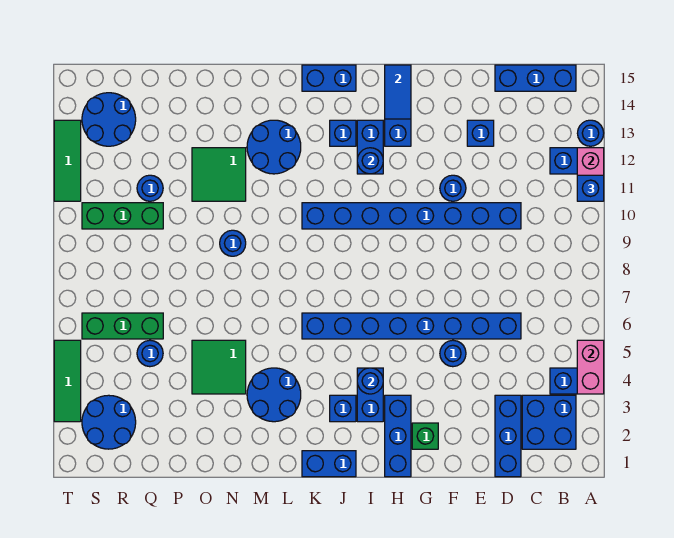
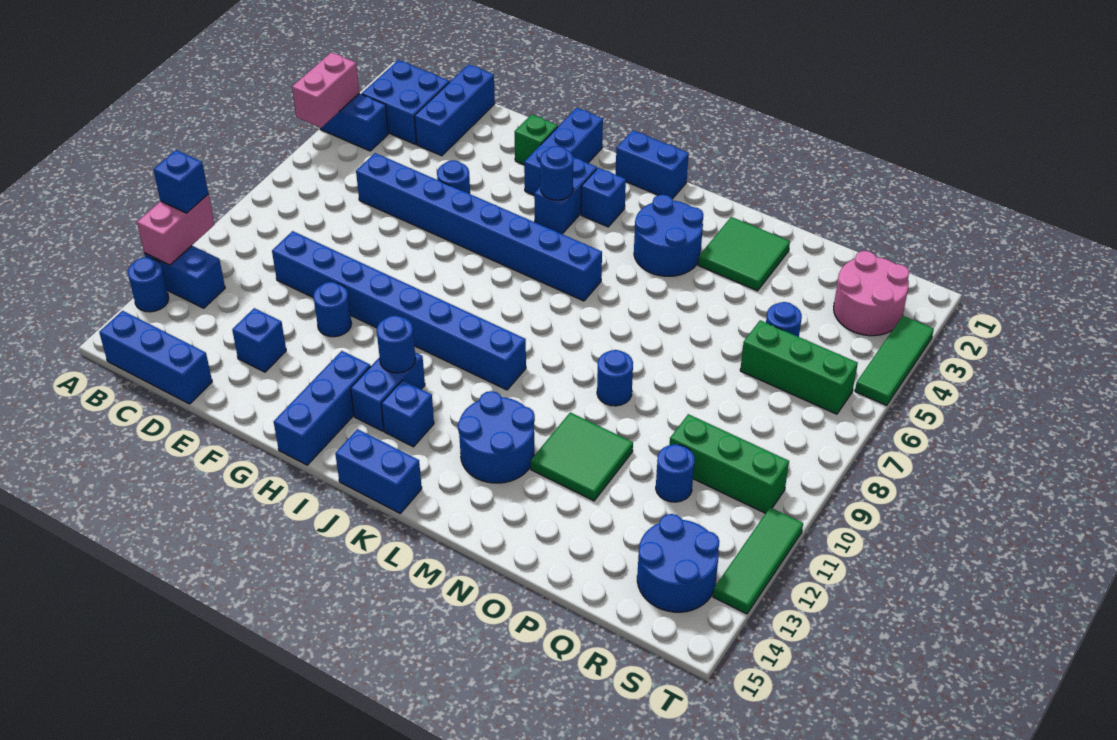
blue 1x2 tile [385,65,411,119] -> none
green 2x2 tile [192,340,246,394] -> green 2x2 tile moved to [698,217,790,291]
blue 2x2 round brick [82,395,136,449] -> pink 2x2 round brick [834,251,909,336]

